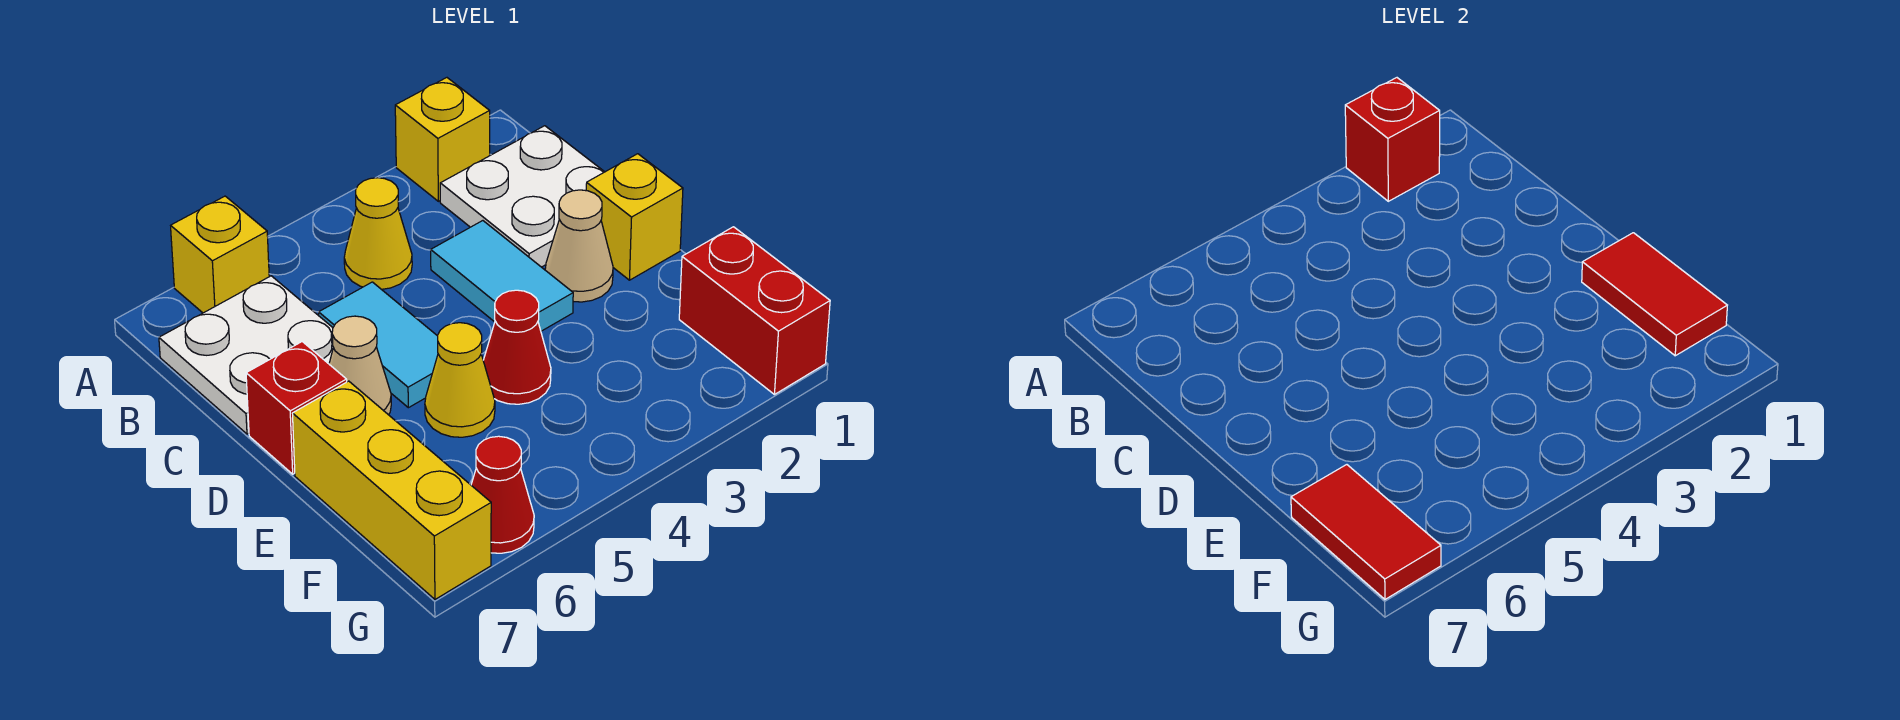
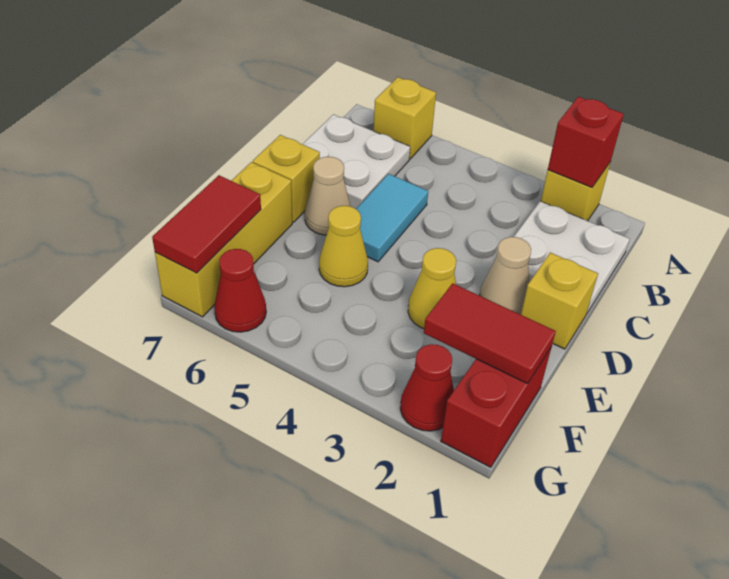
yellow 1x1 cone [344,178,412,289] -> yellow 1x1 cone moved to [408,248,456,329]
cyan 1x2 tile [431,221,573,331] -> none
red 1x1 brick [246,342,347,474] -> yellow 1x1 brick [253,135,320,222]
red 1x2 tile [1582,233,1727,356] -> red 1x2 tile turned to [424,283,556,384]
red 1x1 cone [483,290,551,404] -> red 1x1 cone moved to [400,344,454,431]

